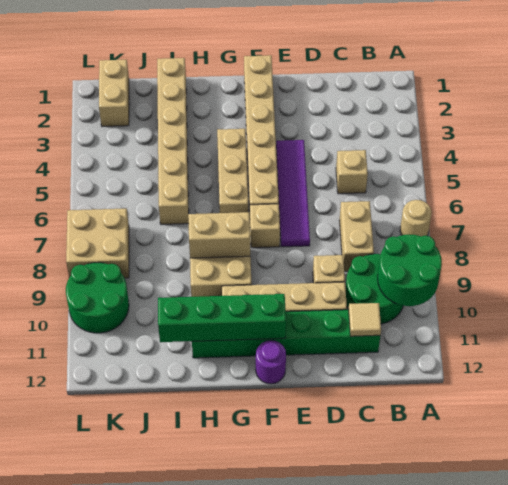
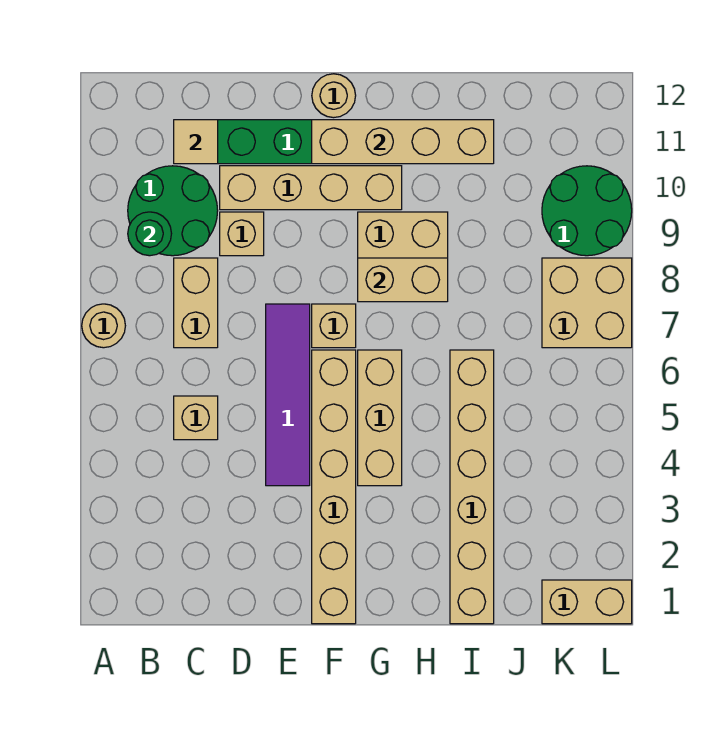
green 2x2 round brick [378,234,442,306] -> green 1x1 round brick [128,212,172,256]
green 1x4 brick [158,294,286,342] -> tan 1x4 brick [312,120,494,164]
purple 1x1 round brick [256,340,286,384] -> tan 1x1 round brick [312,74,356,118]
tan 1x2 brick [99,60,129,127] -> tan 1x2 brick turned to [542,580,632,624]

